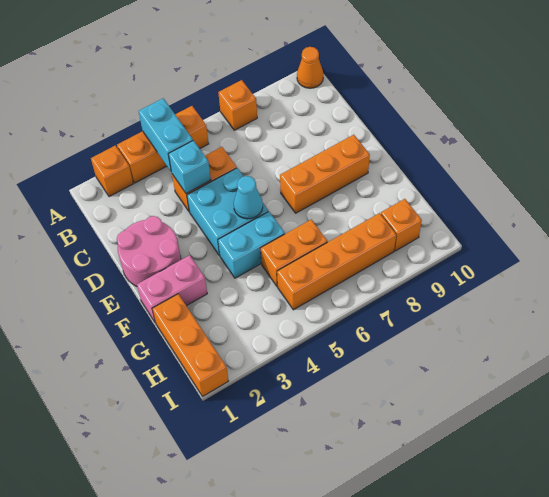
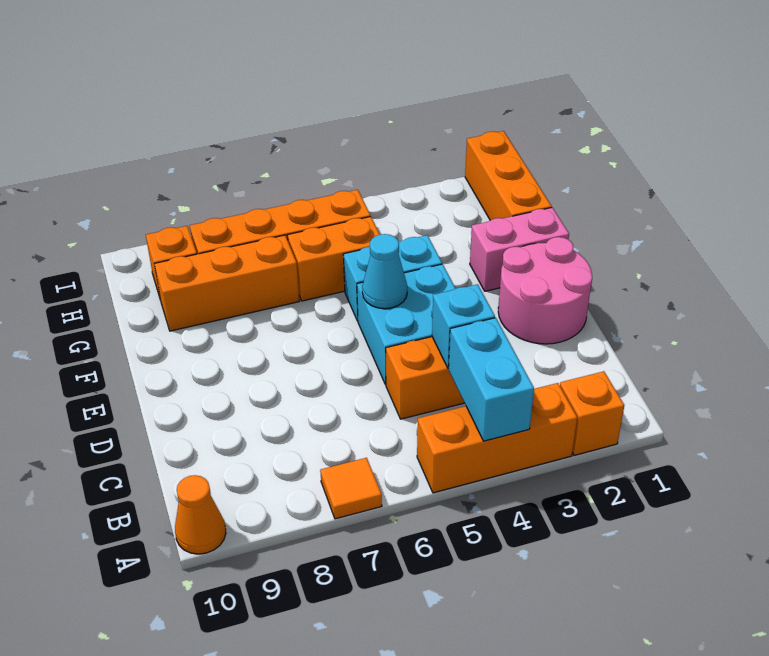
orange 1x1 brick [218,80,257,130] -> orange 1x1 tile [320,458,382,519]
orange 1x3 brick [280,135,370,213] -> orange 1x3 brick moved to [154,235,299,331]

